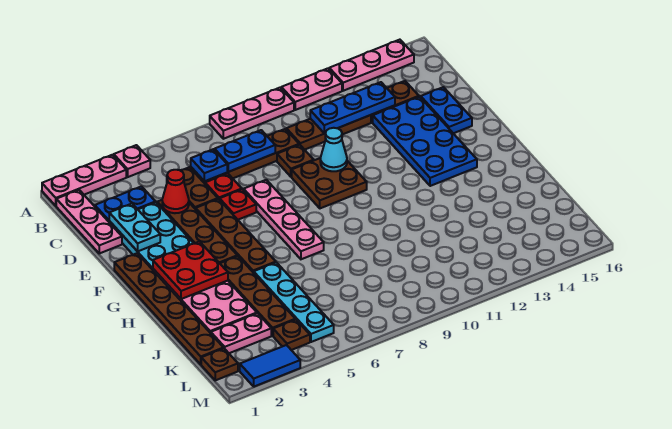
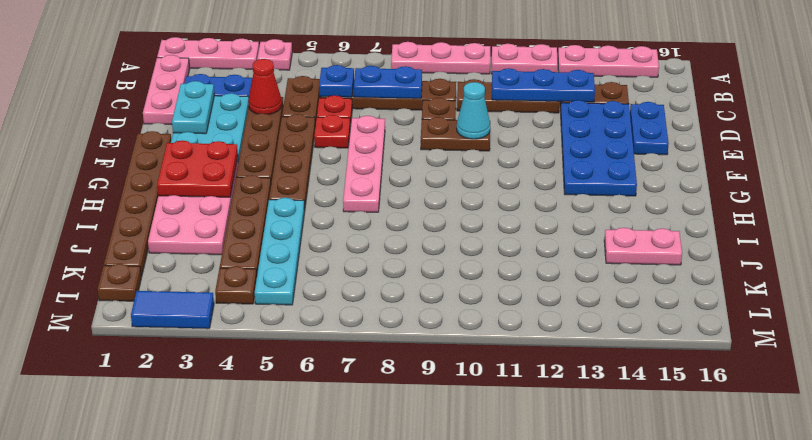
brown 2x2 plate [292,158,367,208] -> brown 1x2 plate [421,117,490,151]
pink 1x2 plate [211,313,271,353] -> pink 1x2 plate moved to [604,228,682,265]

